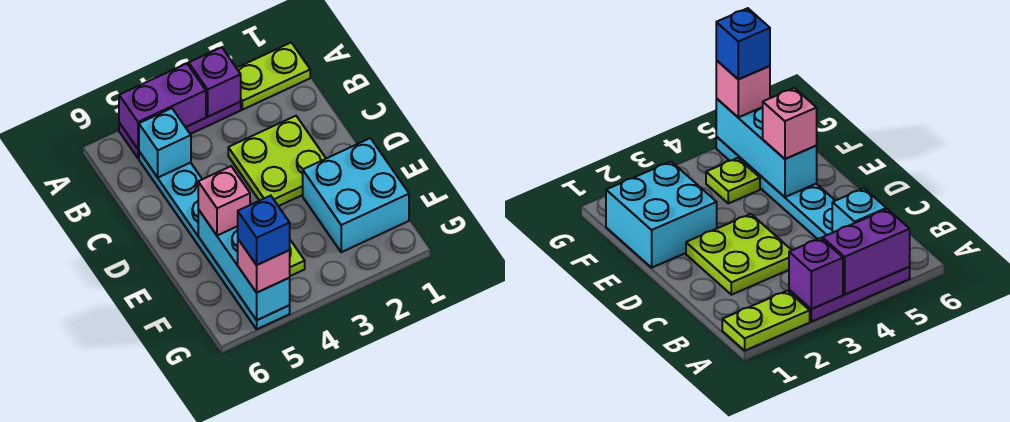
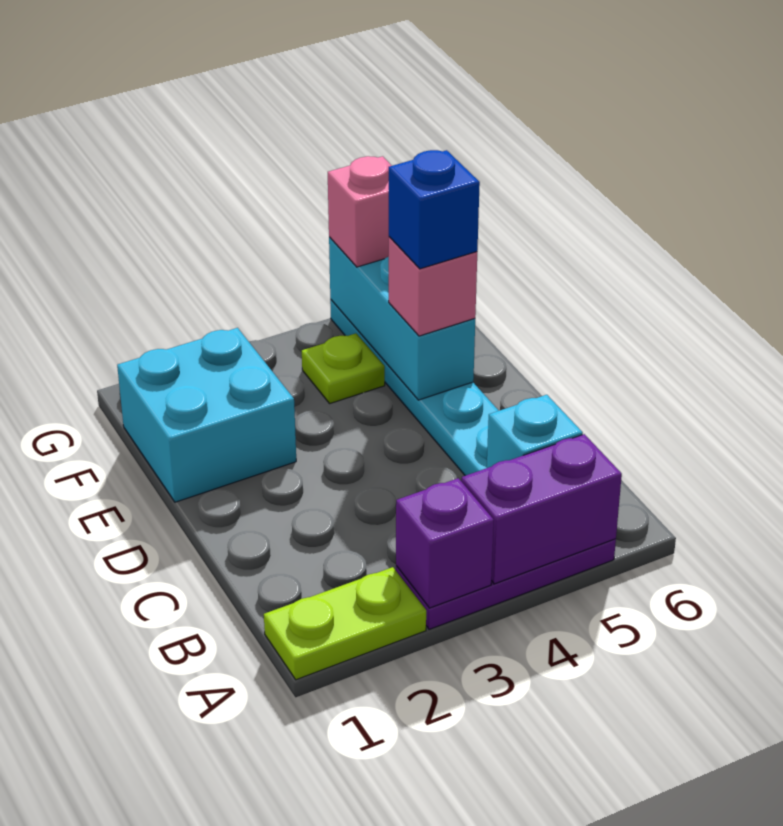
lime 2x2 plate [228,116,326,206] -> none
blue 1x1 brick [238,196,290,265] -> blue 1x1 brick moved to [389,150,480,269]

